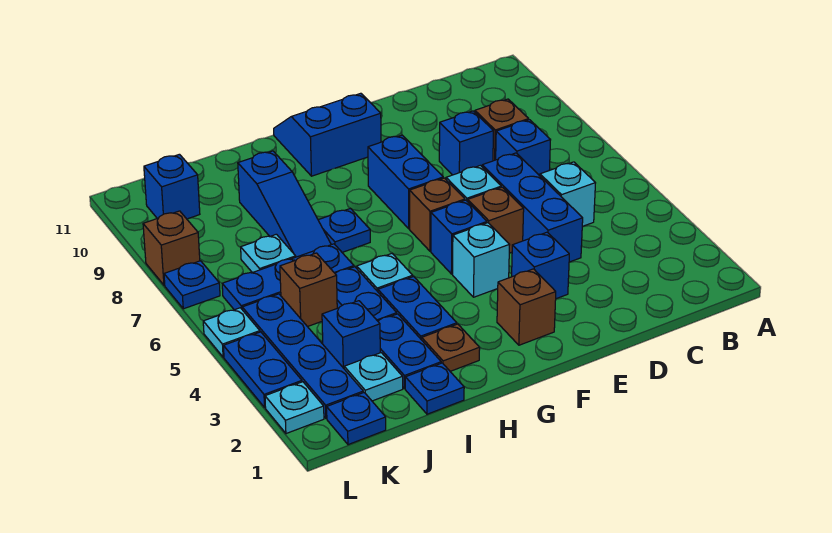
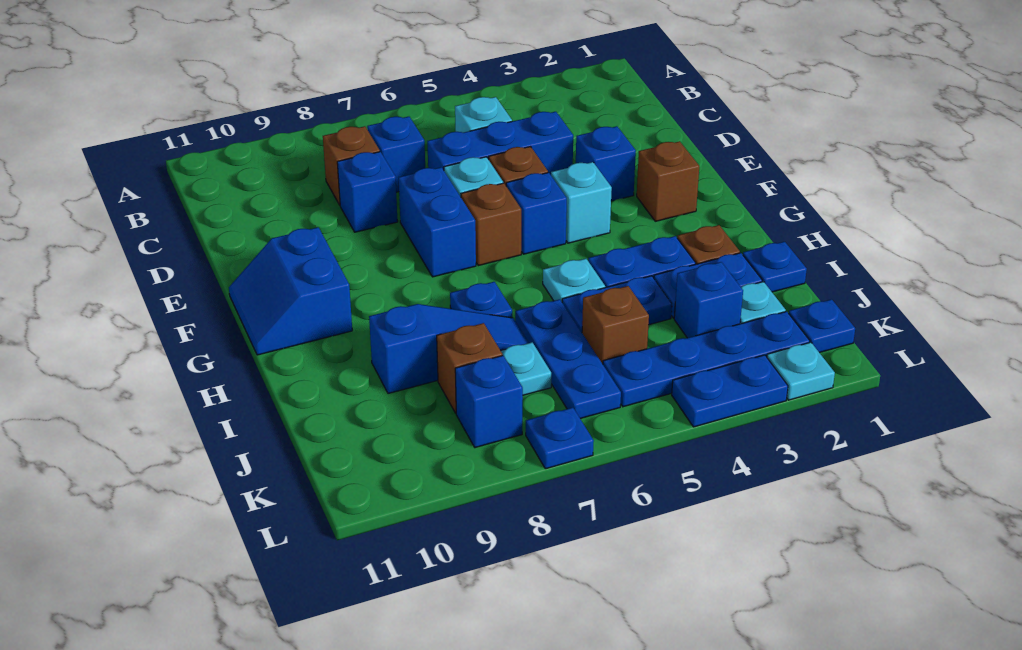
blue 1x2 brick [368,135,443,229] -> blue 1x2 brick turned to [399,167,476,277]
blue 1x1 brick [144,154,200,219] -> blue 1x1 brick moved to [455,356,523,448]
cyan 1x1 plate [203,308,260,357] -> none
brown 1x1 brick [143,211,200,285] -> brown 1x1 brick moved to [437,323,502,413]

